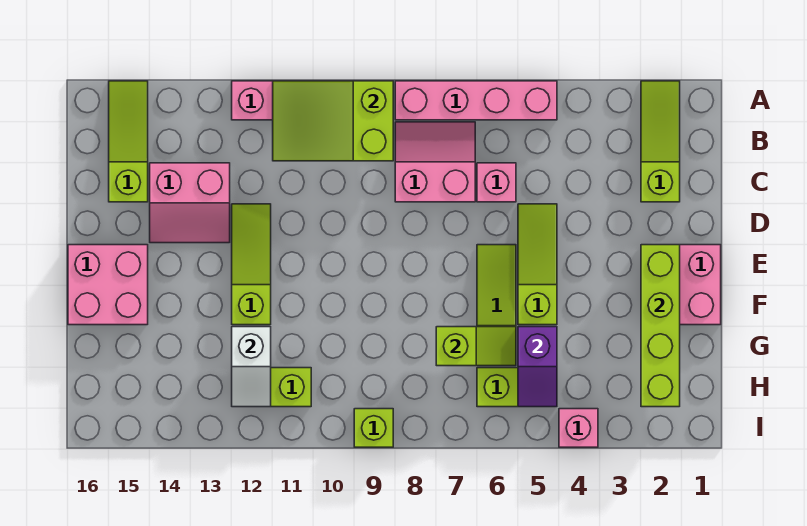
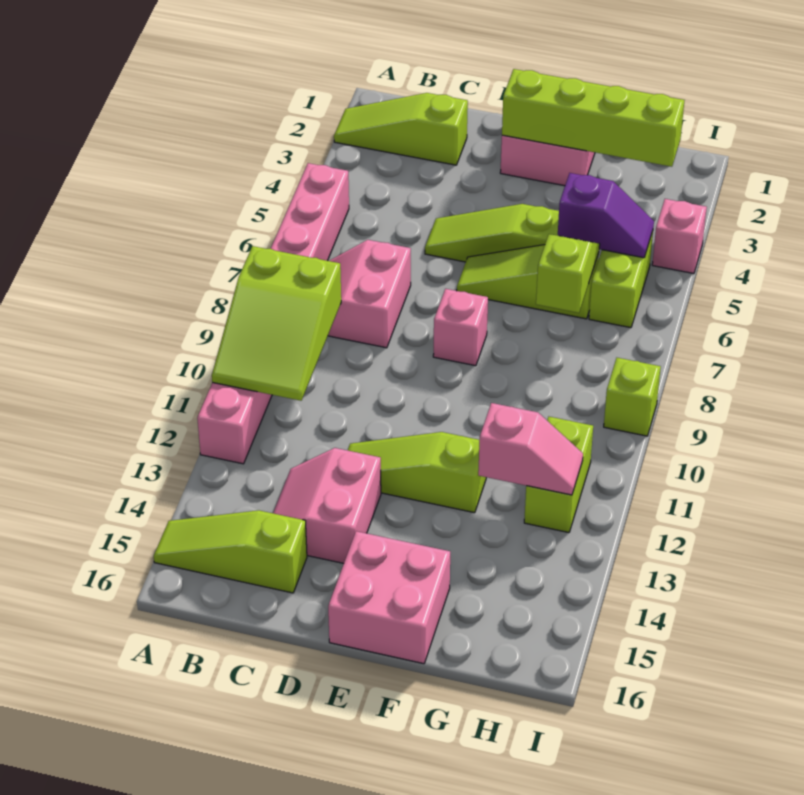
pink 1x1 brick [477,163,516,202] -> pink 1x1 brick moved to [433,289,488,366]
pink 2x2 slope [150,163,230,243] -> pink 2x2 slope turned to [273,448,381,563]
white 1x2 slope [232,327,271,407] -> pink 1x2 slope [478,403,583,495]

